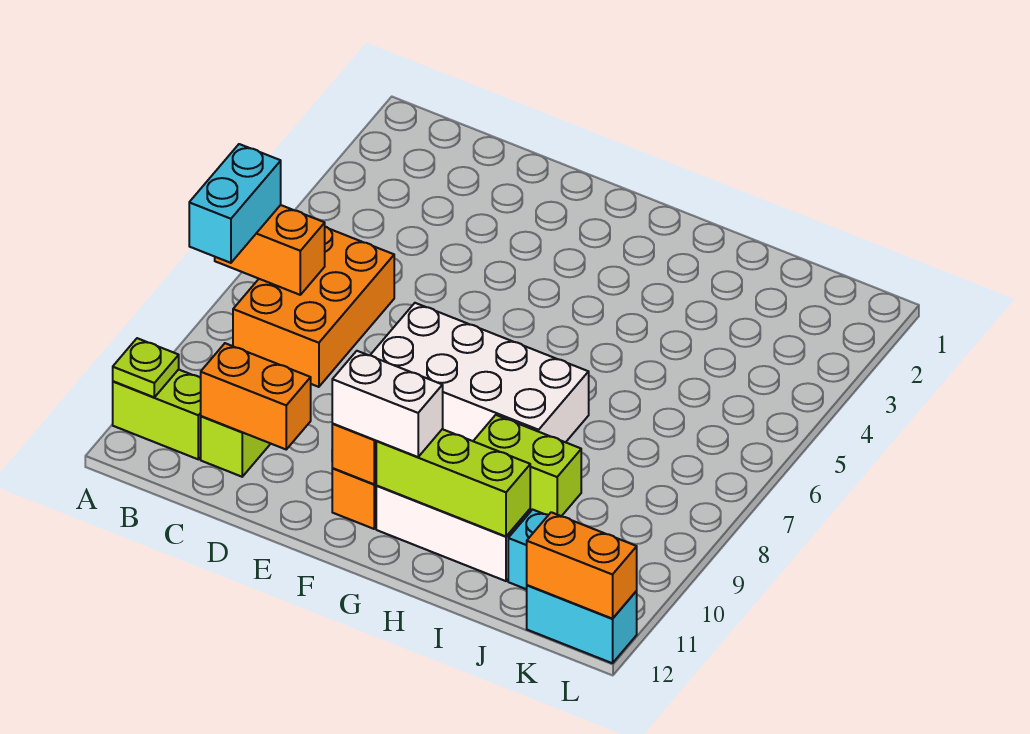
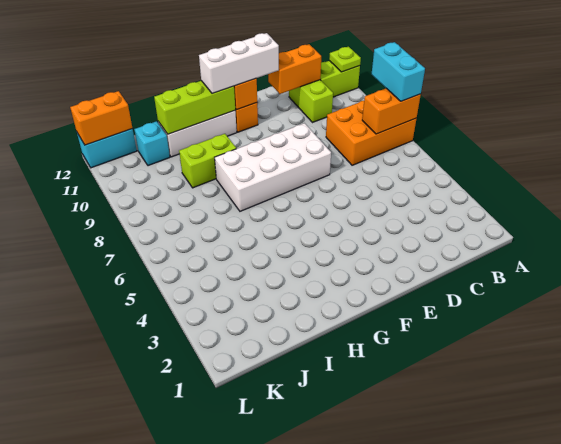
orange 2x3 brick [233,227,394,387] -> orange 2x3 brick turned to [326,101,416,165]
white 1x2 brick [332,351,443,457] -> white 1x3 brick [199,33,279,94]

